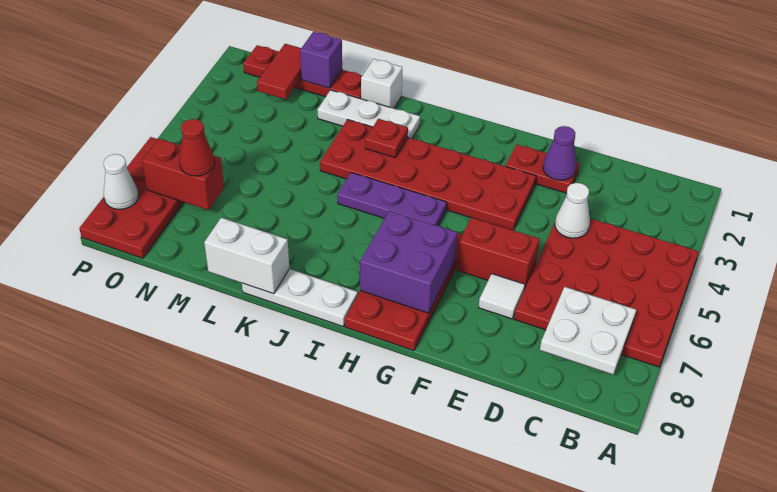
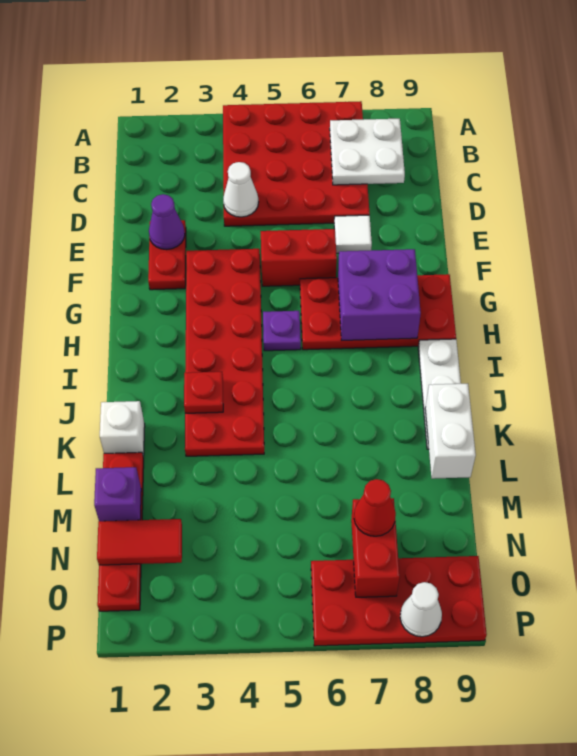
red 1x2 brick [457,217,540,290] -> red 1x2 brick turned to [261,229,337,286]
purple 1x3 plate [337,173,447,226] -> purple 1x1 plate [263,311,301,351]
white 1x3 plate [317,90,420,138] -> none

